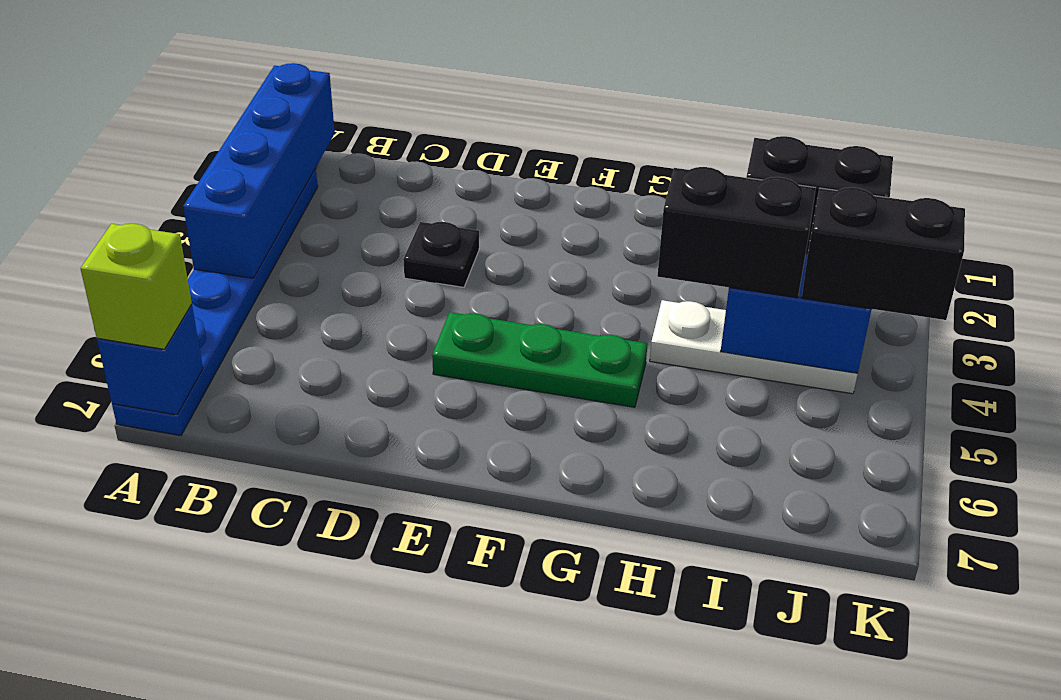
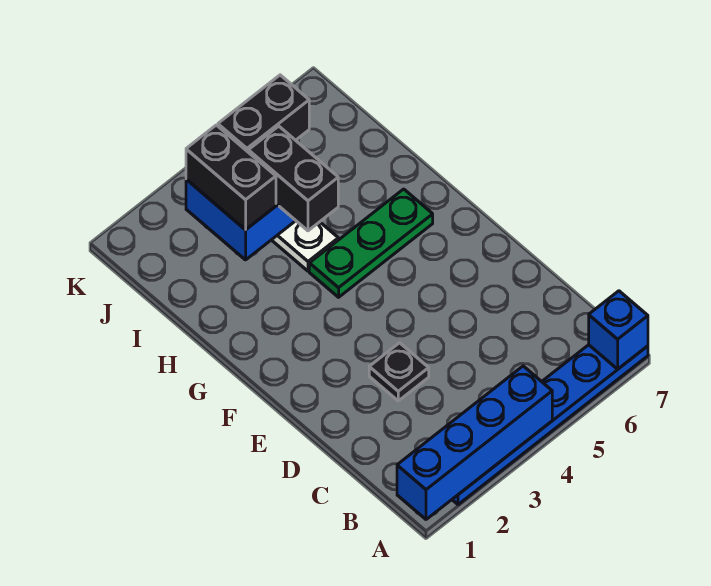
lime 1x1 brick [81,224,192,349] -> none
green 1x3 plate [432,312,648,407] -> green 1x3 plate turned to [309,189,433,297]
black 1x2 brick [802,187,965,320] -> black 1x2 brick turned to [218,75,309,152]

